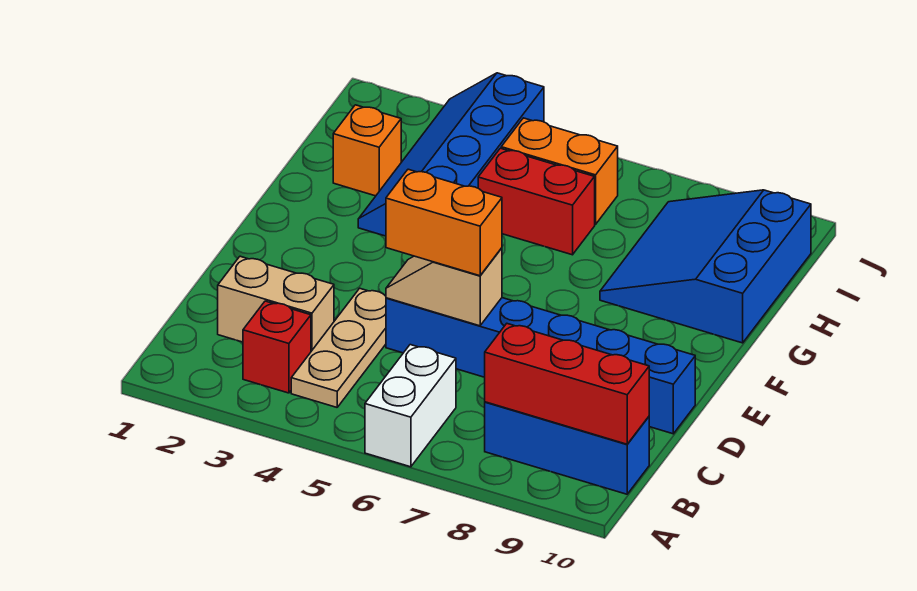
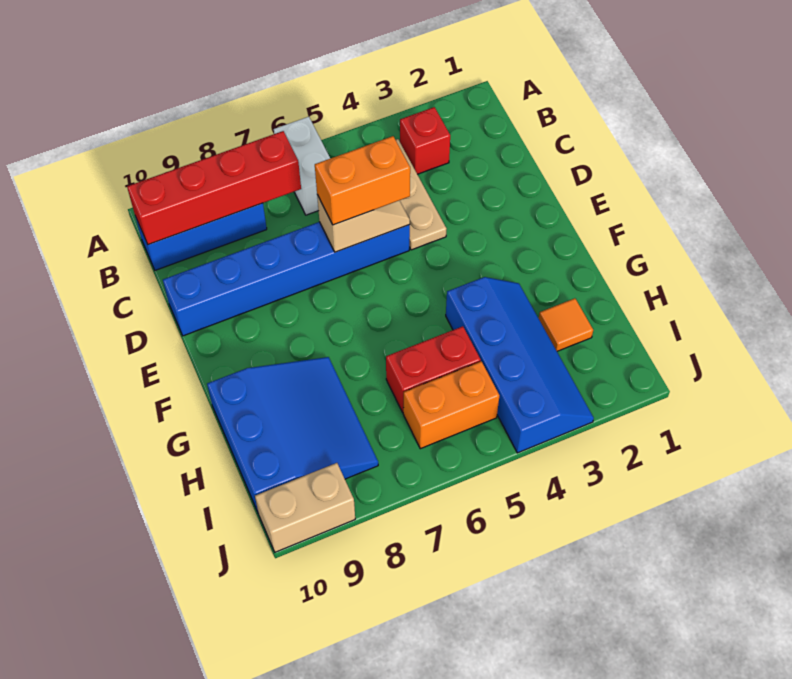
red 1x3 brick [485,324,649,444] -> red 1x4 brick [127,131,301,245]
tan 1x2 brick [218,256,334,351] -> tan 1x2 brick moved to [255,463,355,552]
orange 1x1 brick [333,105,401,196] -> orange 1x1 tile [539,298,593,351]

